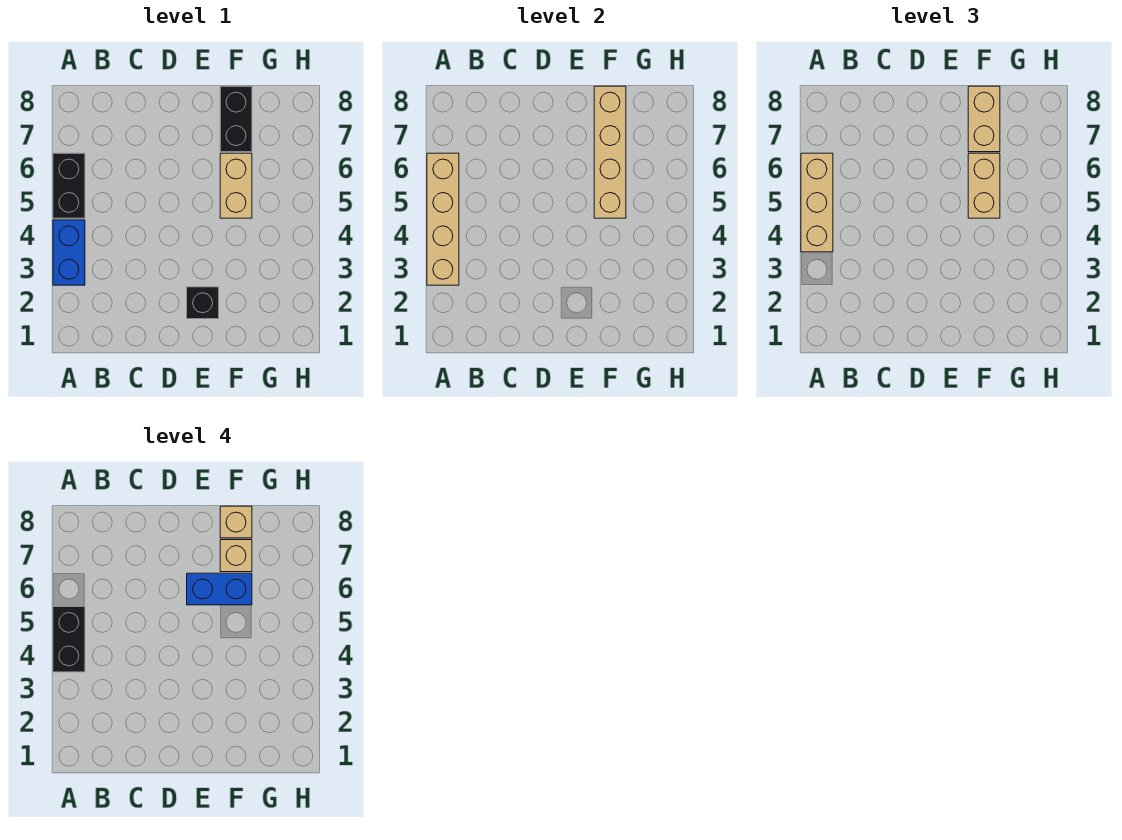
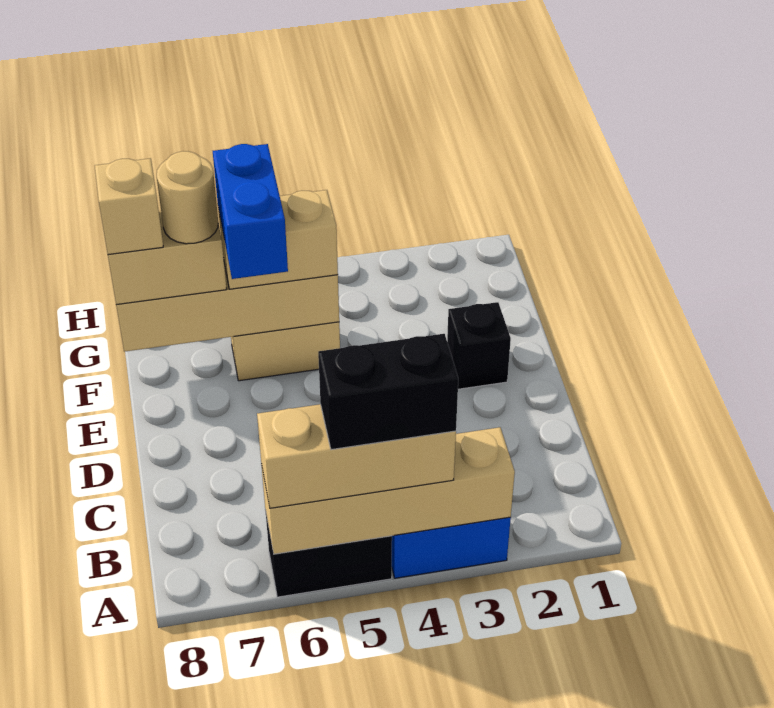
black 1x2 brick [220,86,252,152] -> none
tan 1x1 brick [220,540,252,572] -> tan 1x1 round brick [157,151,218,244]

